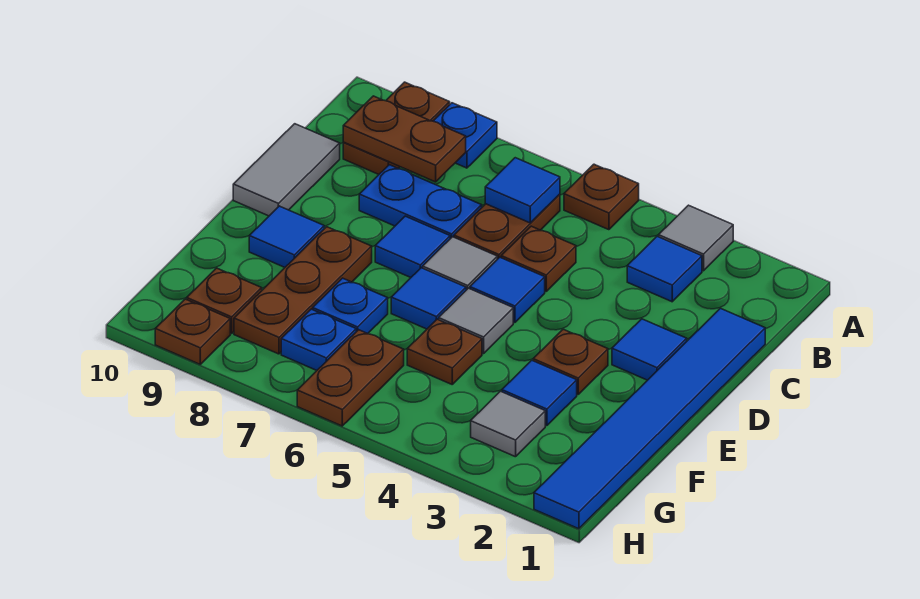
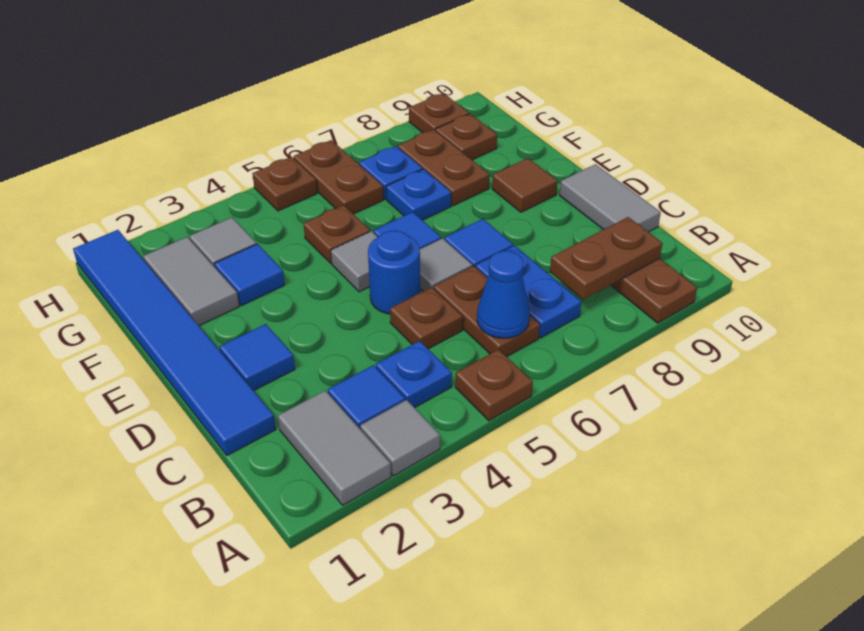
none -> grey 1x2 tile [278,390,391,505]
blue 1x1 plate [434,103,497,168] -> blue 1x1 plate moved to [376,341,452,408]
blue 1x1 tile [485,158,560,223] -> blue 1x1 cone [477,251,530,338]
blue 1x2 plate [359,165,482,239] -> blue 1x2 plate turned to [476,245,581,338]
blue 1x1 tile [470,257,545,323] -> blue 1x1 round brick [368,231,420,314]
brown 1x1 plate [533,329,608,395] -> brown 1x1 plate moved to [253,157,317,211]
brown 1x3 plate [234,227,372,354] -> brown 1x2 plate [398,130,490,206]
blue 1x1 tile [249,206,324,267] -> brown 1x1 tile [492,158,558,212]
none -> grey 1x2 tile [143,237,239,326]

